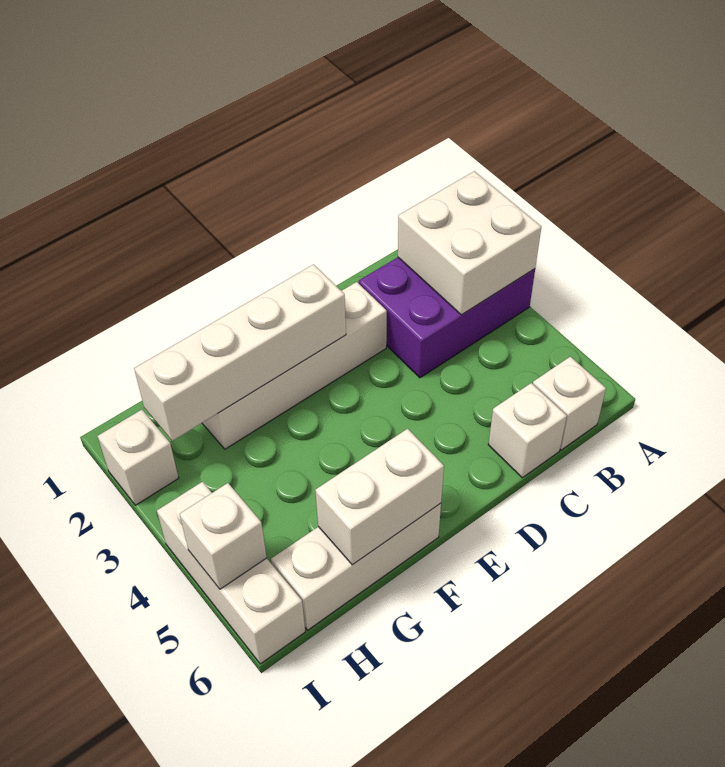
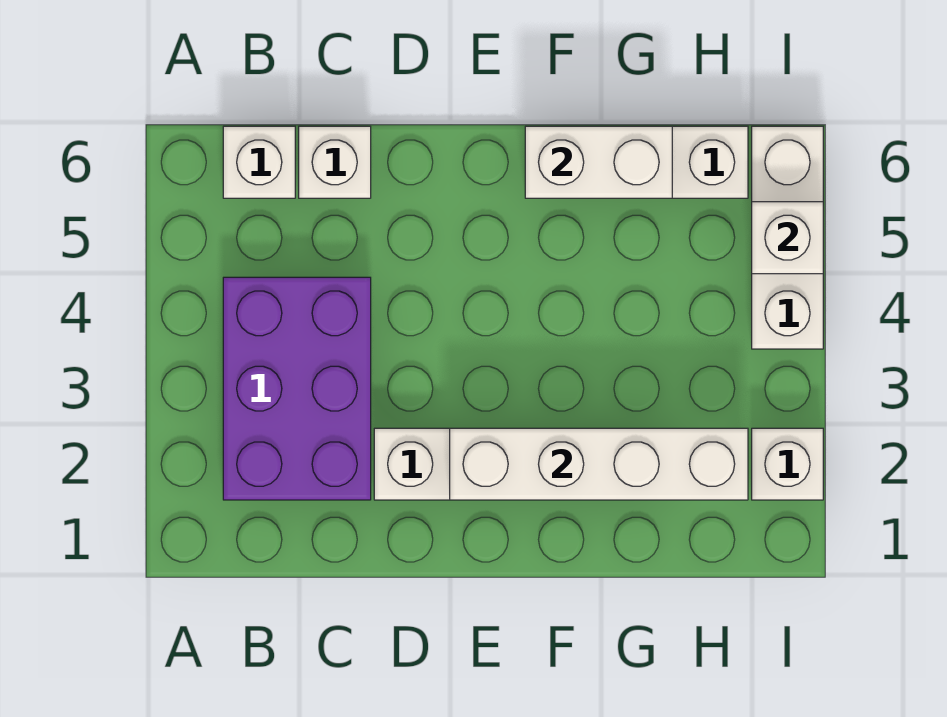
purple 2x3 brick [359,257,535,378] -> purple 2x3 brick turned to [223,277,371,500]
white 2x2 brick [398,171,541,315] -> none

